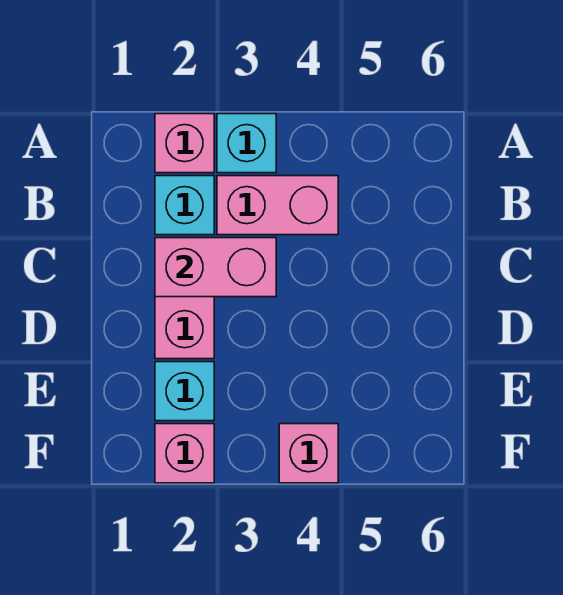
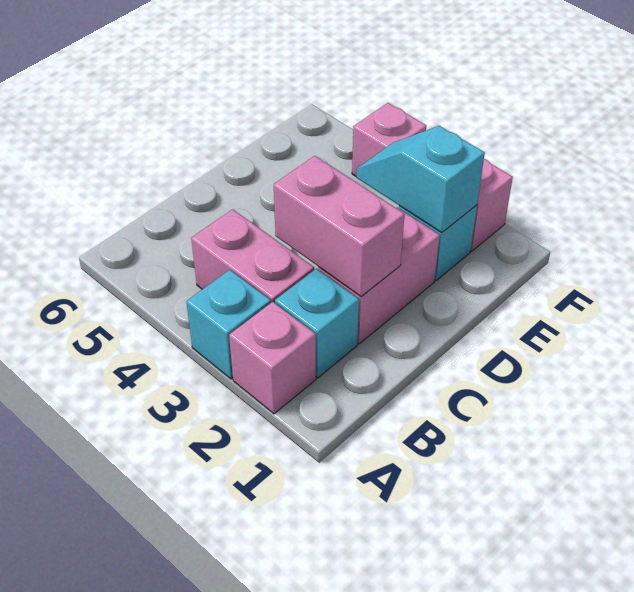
none -> cyan 1x2 slope [356,126,485,233]

